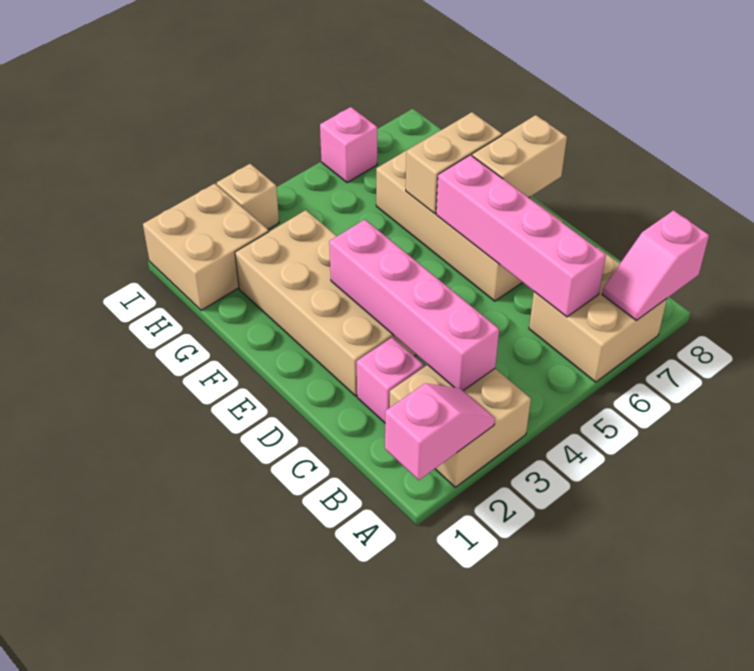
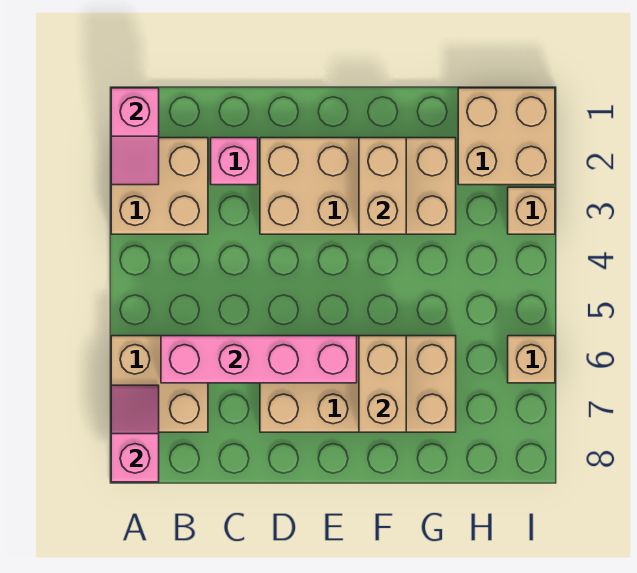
pink 1x4 brick [329,220,499,391] -> none
tan 1x2 brick [472,115,567,198] -> tan 1x2 brick moved to [359,138,406,234]
pink 1x1 brick [320,107,377,183] -> tan 1x1 brick [508,336,555,383]

